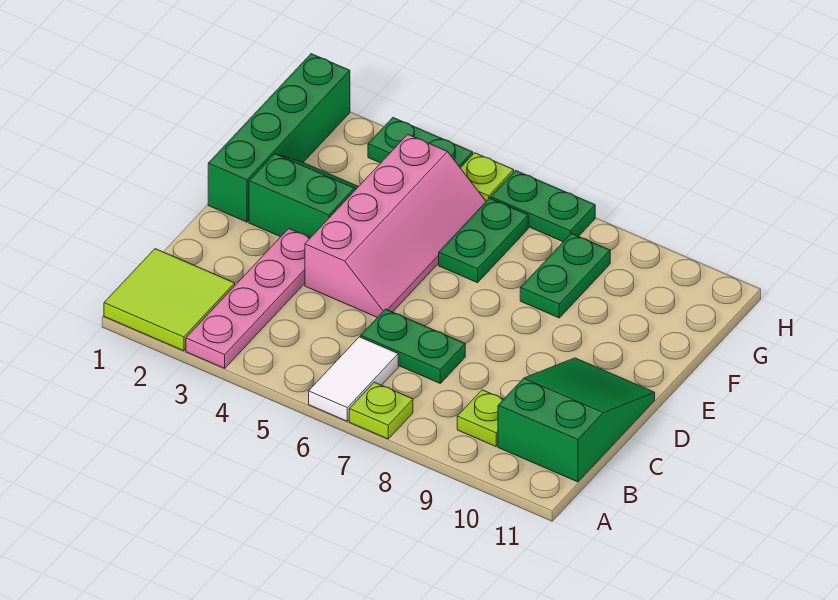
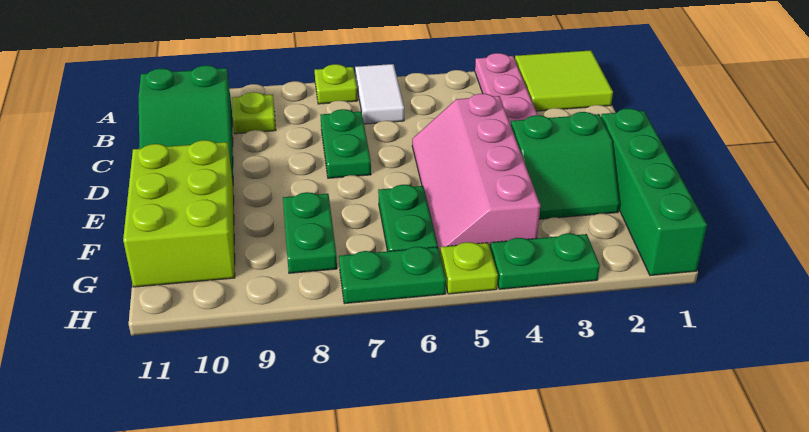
green 1x2 plate [361,309,465,383] -> green 1x2 plate turned to [321,109,371,178]
none -> lime 2x3 brick [123,140,235,287]

